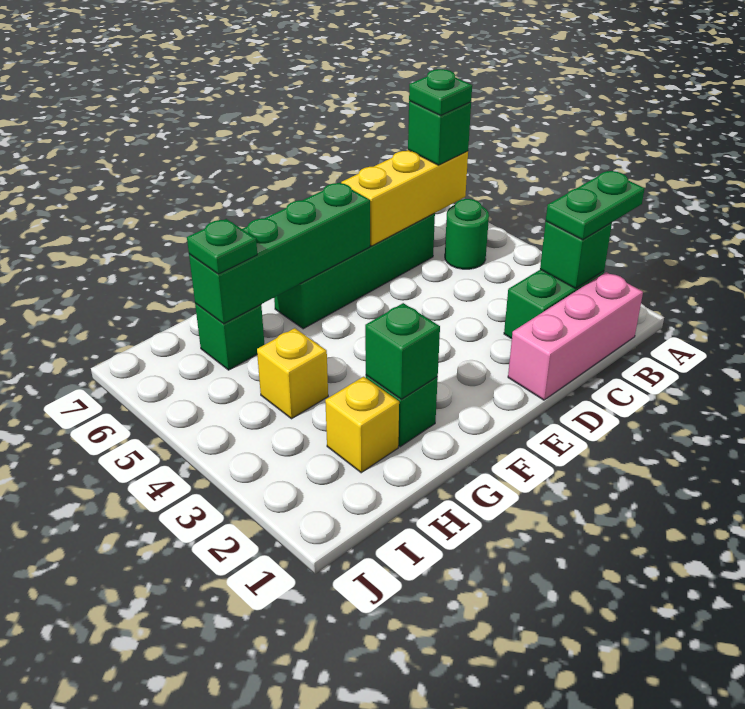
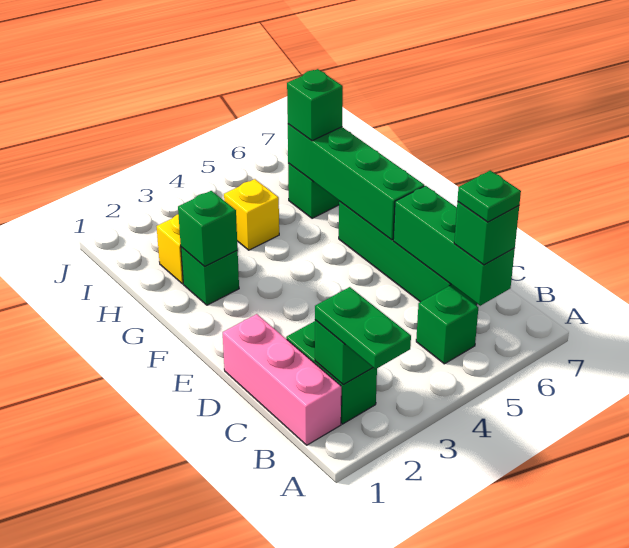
green 1x1 round brick [445,199,489,269] -> green 1x1 brick [416,286,478,364]
yellow 1x3 brick [341,150,468,246] -> green 1x3 brick [393,186,515,306]
green 1x1 plate [187,219,257,274] -> green 1x1 brick [287,69,343,141]

